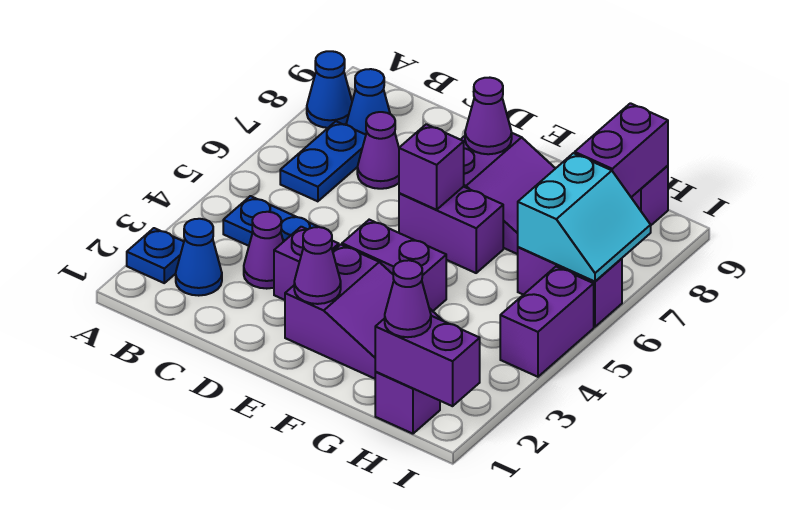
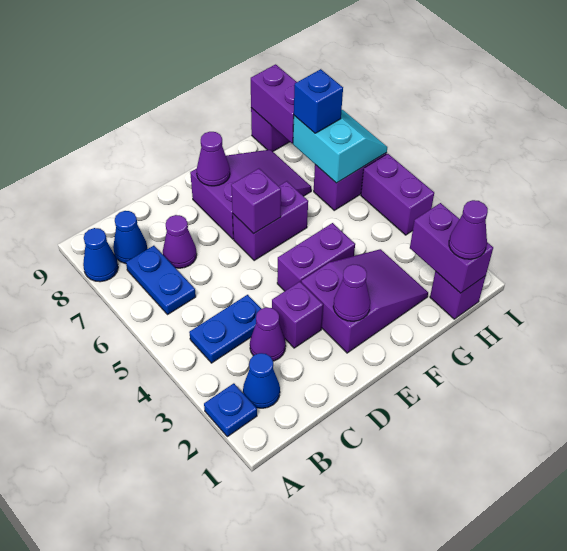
purple 1x2 brick [375,316,480,406] -> purple 1x2 brick turned to [410,203,493,293]
none -> blue 1x1 brick [294,69,343,133]

